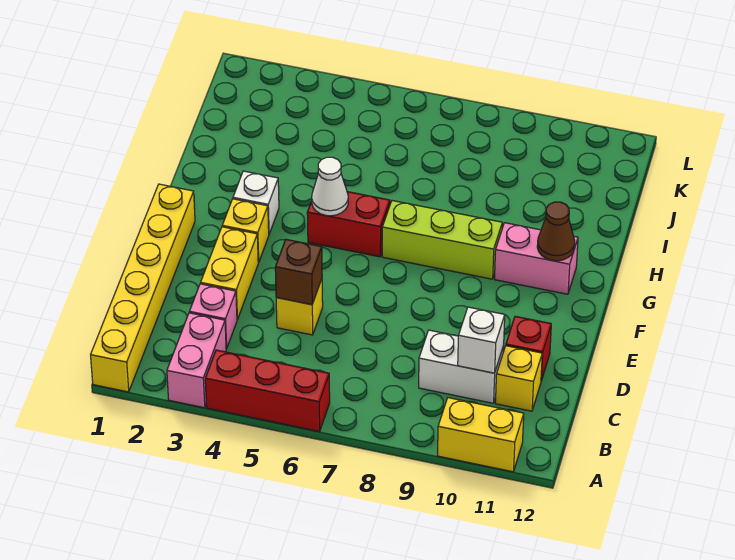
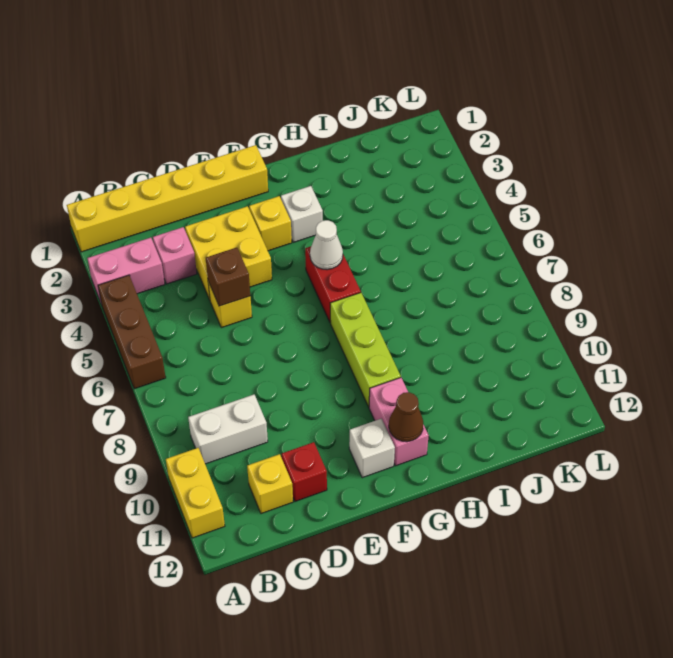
red 1x3 brick [205,350,330,432] -> brown 1x3 brick [98,275,166,389]
white 1x2 brick [419,330,504,403] -> white 1x2 brick turned to [188,395,268,464]
white 1x1 brick [458,307,505,373] -> white 1x1 brick moved to [349,419,395,478]
yellow 1x2 brick [201,227,259,319] -> yellow 2x2 brick [185,206,272,300]

